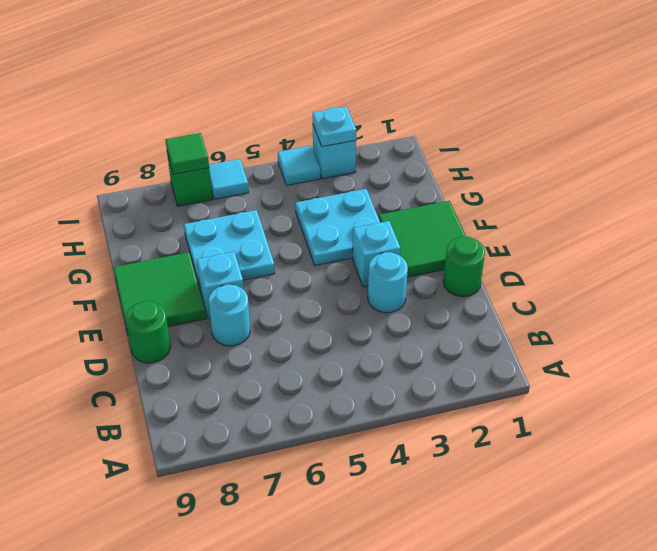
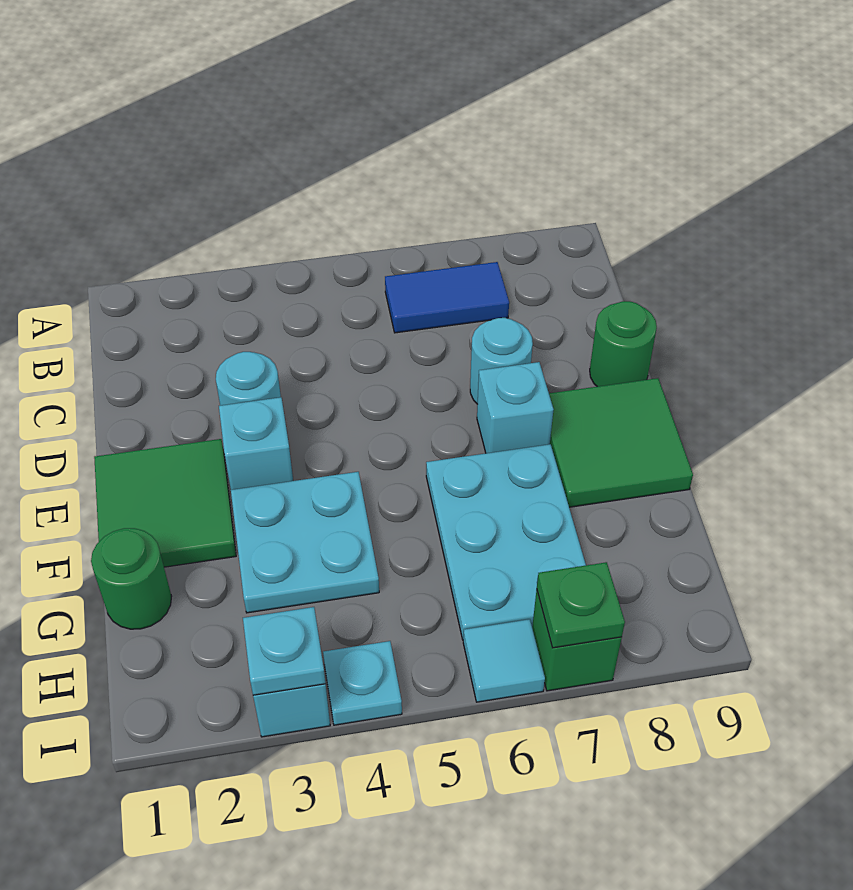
none -> blue 1x2 tile [385,262,509,333]
green 1x1 round brick [443,237,485,297] -> green 1x1 round brick moved to [91,528,172,629]
cyan 2x2 plate [184,210,275,288] -> cyan 2x3 plate [426,444,586,639]
cyan 1x1 tile [278,146,320,186] -> cyan 1x1 plate [323,641,402,725]
green 1x1 tile [166,133,209,174] -> green 1x1 plate [537,562,625,648]

